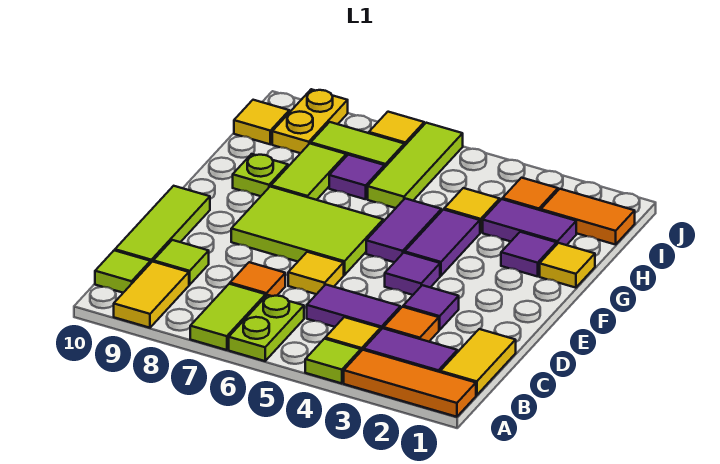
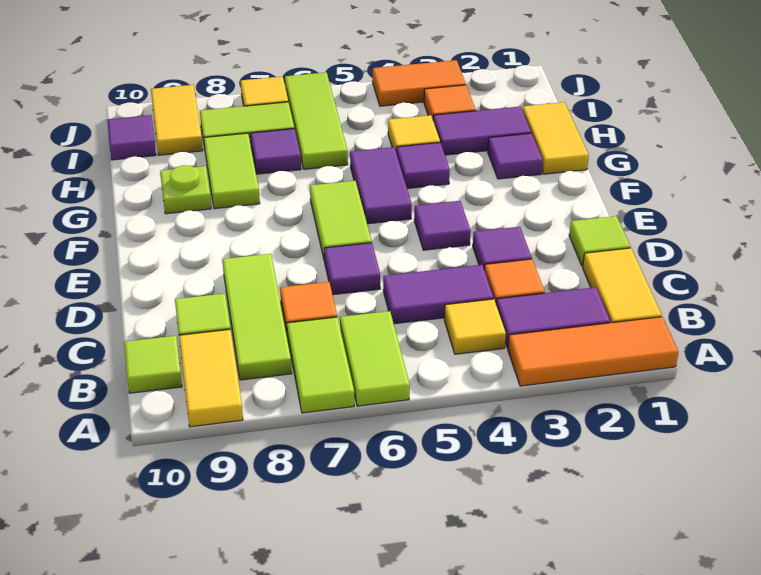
lime 1x1 tile [305,339,361,383] -> lime 1x1 tile moved to [569,216,630,266]
lime 1x2 plate [229,295,304,361] -> lime 1x2 tile [340,311,410,406]
lime 1x3 tile [115,186,210,262] -> lime 1x3 tile moved to [222,254,292,380]
yellow 1x1 tile [288,252,344,294] -> purple 1x1 tile [324,243,380,295]
lime 2x3 tile [231,187,383,275] -> lime 1x2 tile [310,181,372,261]
purple 1x2 tile [405,210,480,276] -> purple 1x1 tile [397,143,450,188]
yellow 1x1 tile [540,243,595,288] -> yellow 1x2 tile [522,102,589,174]
orange 1x2 tile [541,189,635,245] -> orange 1x2 tile moved to [372,60,466,106]
yellow 1x2 plate [272,89,348,153] -> yellow 1x2 tile [151,85,203,155]
yellow 1x1 tile [234,100,289,144] -> purple 1x1 tile [107,115,156,160]

